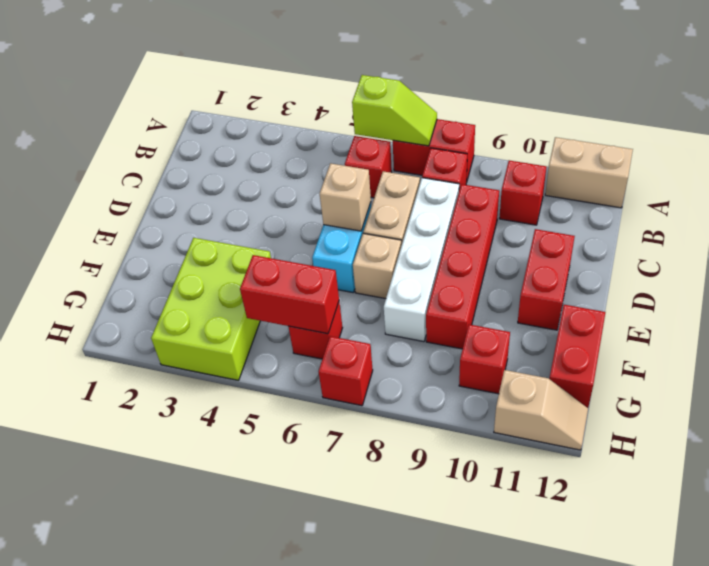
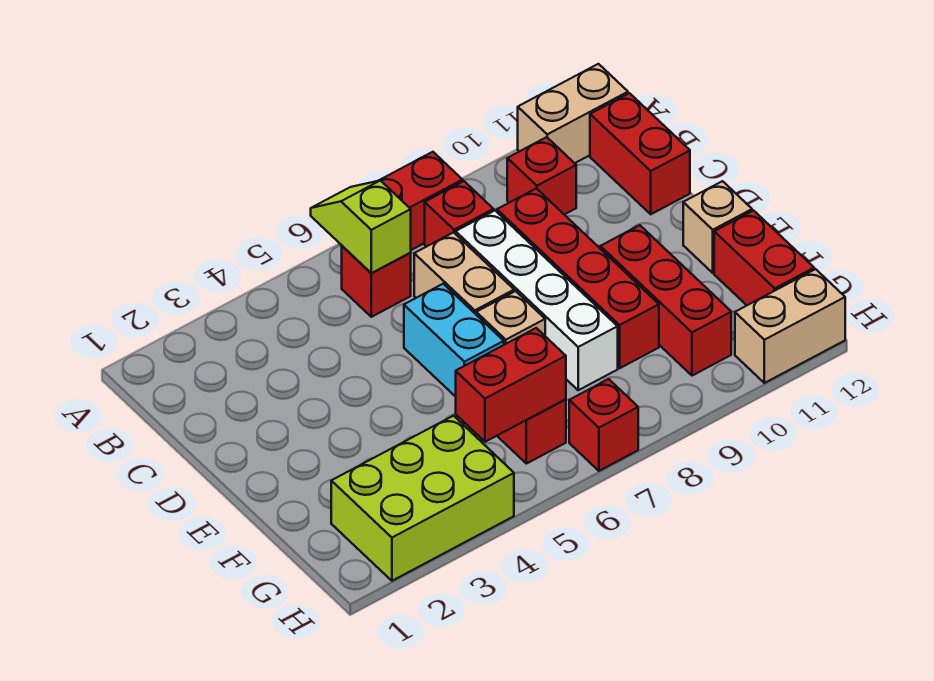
lime 1x2 slope [352,75,437,146] -> lime 1x2 slope turned to [311,180,411,273]
tan 1x1 brick [320,163,371,231] -> tan 1x1 brick moved to [683,181,752,273]
red 1x2 brick [518,229,575,330] -> red 1x2 brick moved to [590,93,690,214]
lime 2x3 brick [151,238,271,380] -> lime 2x3 brick turned to [331,416,514,581]
red 1x1 brick [459,324,510,394] -> red 1x3 brick [600,225,731,376]
tan 1x2 slope [494,370,588,450] -> tan 1x2 brick [735,269,845,383]

